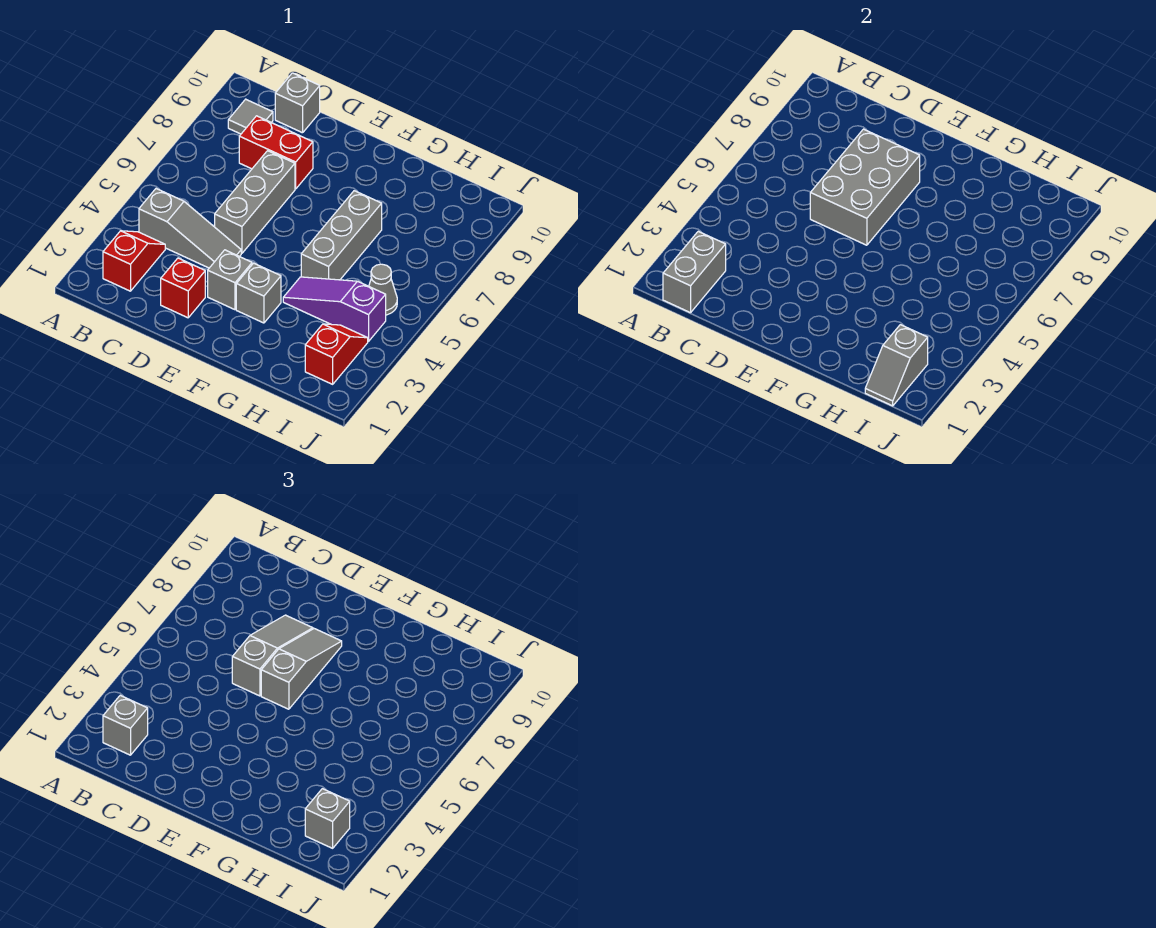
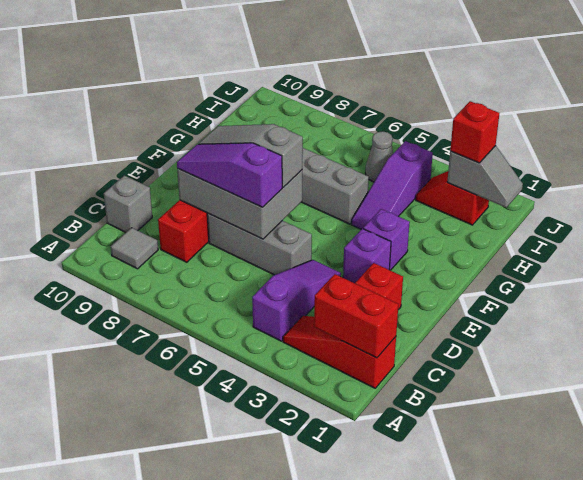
grey 1x2 brick [663,231,726,313] -> red 1x2 brick [314,274,398,358]
red 1x2 slope [103,231,165,291] -> red 1x3 slope [283,316,396,388]
grey 1x1 brick [103,695,148,755] -> none
grey 1x3 slope [139,189,241,268] -> purple 1x3 slope [252,260,341,341]
grey 1x3 slope [232,615,313,696] -> purple 1x3 slope [177,143,282,207]
grey 1x1 brick [208,250,252,310] -> purple 1x1 brick [343,229,391,283]
grey 1x1 brick [236,263,281,323] -> purple 1x1 brick [363,209,410,270]
grey 1x1 brick [305,789,350,848] -> red 1x1 brick [450,101,499,163]

